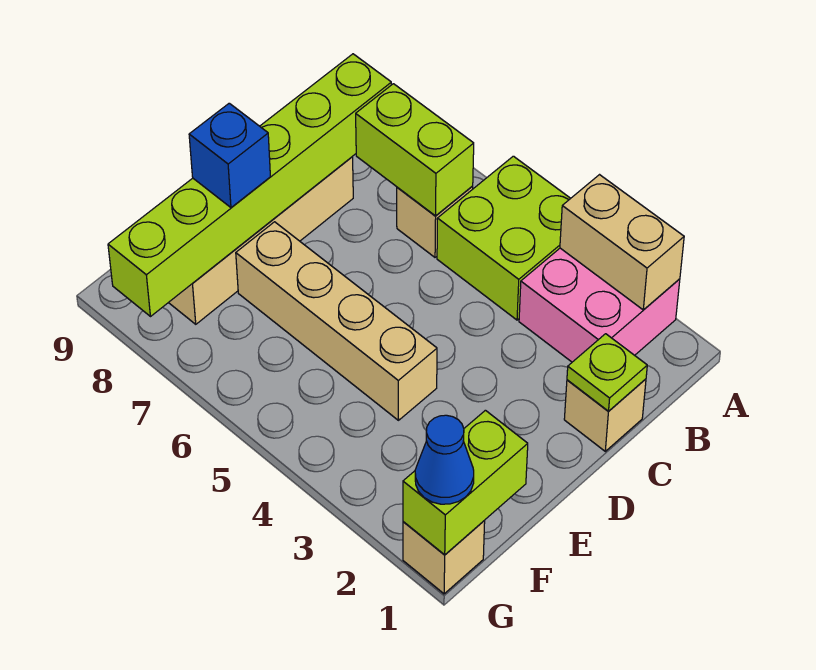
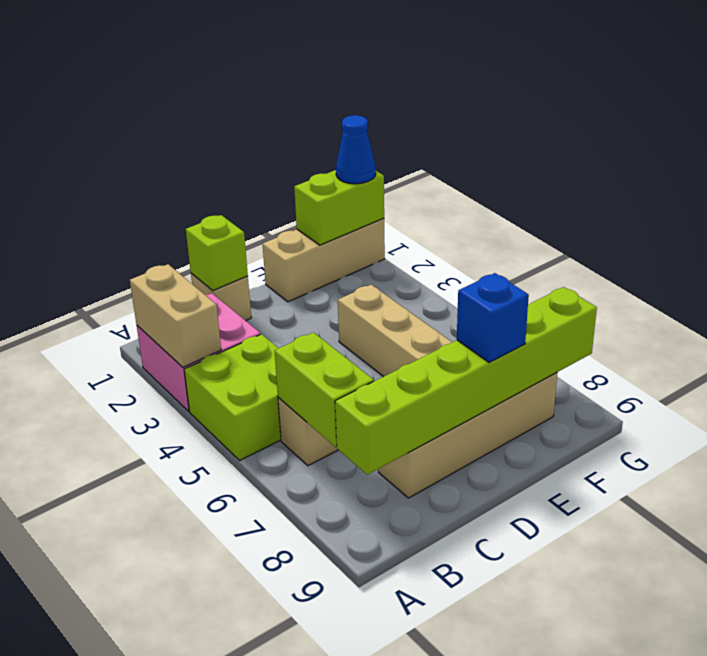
lime 1x1 plate [567,334,647,411] -> lime 1x1 brick [186,215,248,291]
tan 1x1 brick [403,521,485,594] -> tan 1x3 brick [263,219,385,302]

